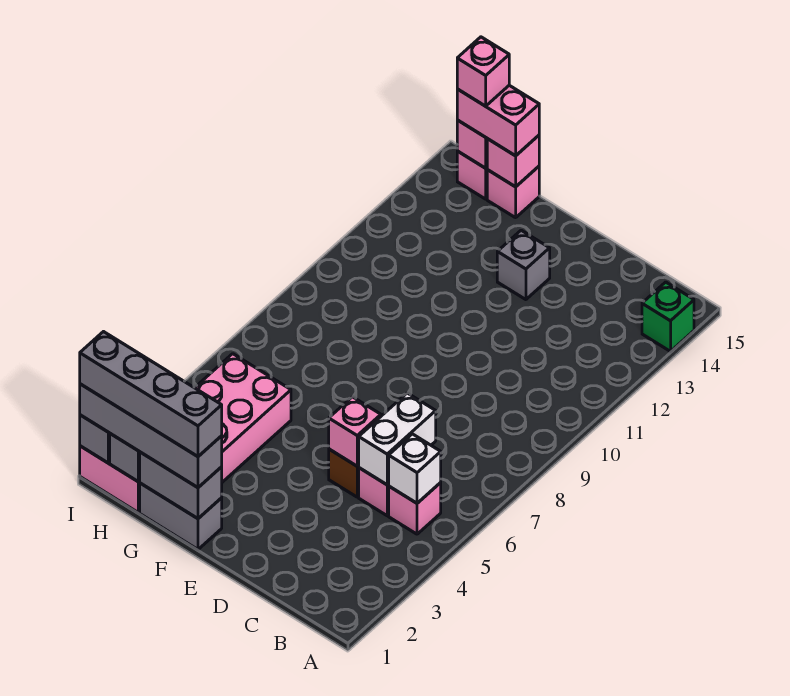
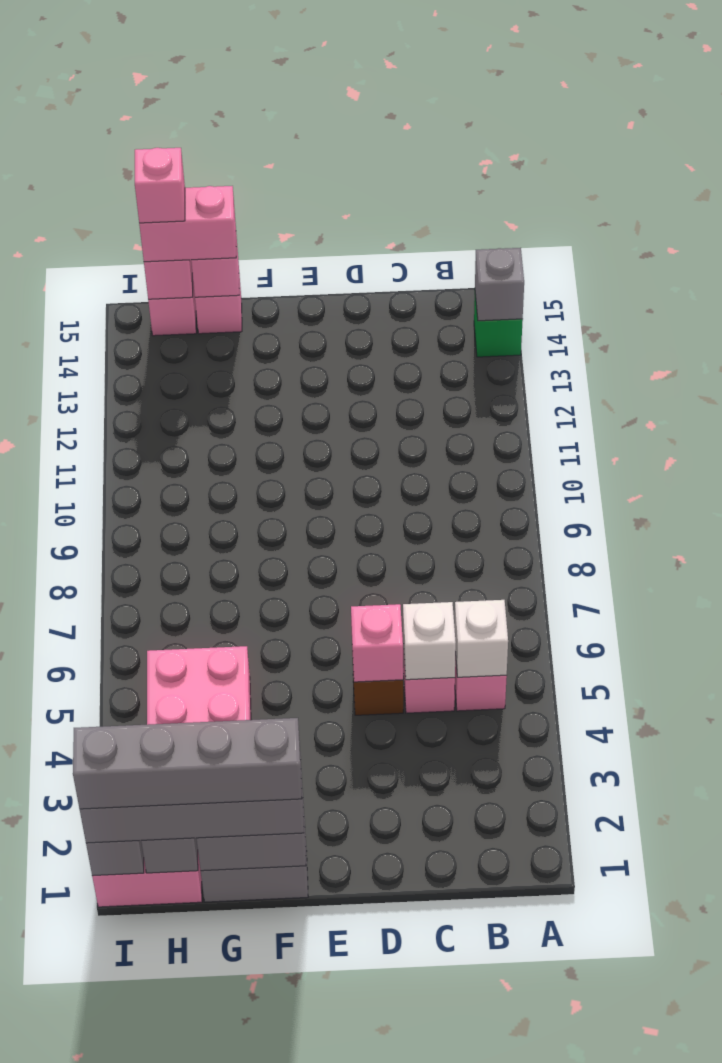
white 1x2 brick [358,393,436,485] -> white 1x1 brick [403,602,456,680]
grey 1x1 brick [497,230,550,300] -> grey 1x1 brick moved to [475,248,524,321]

